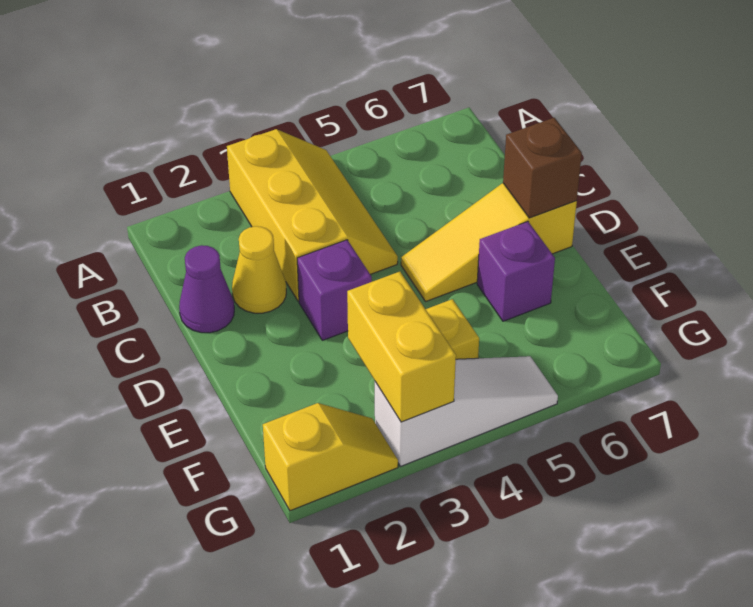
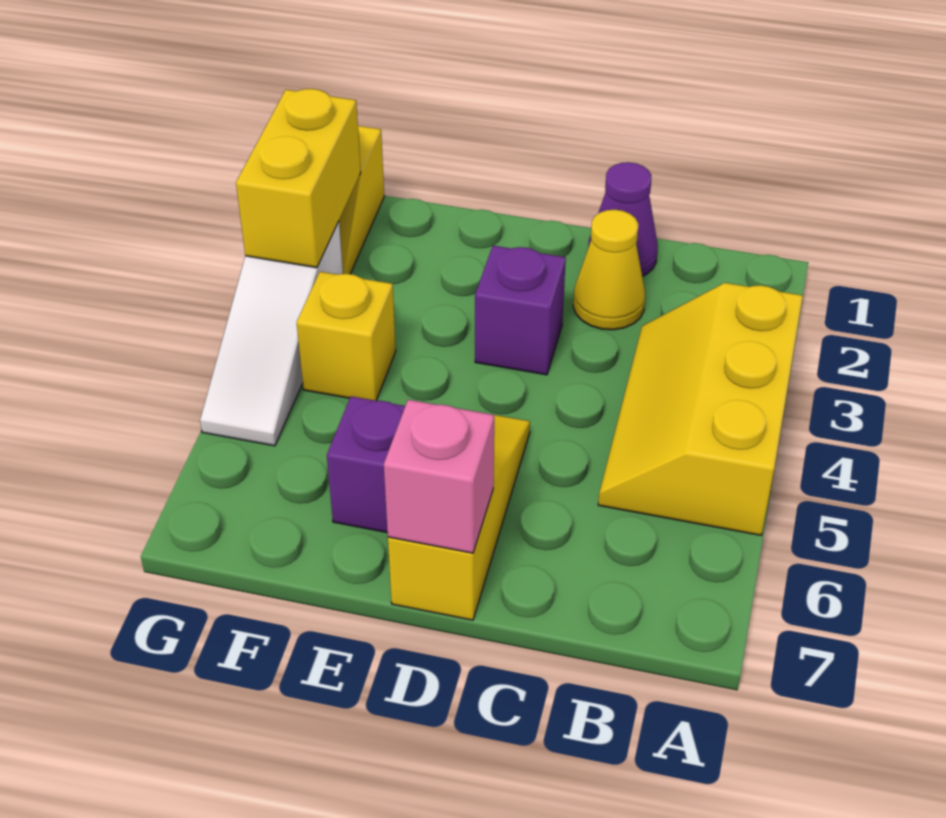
yellow 2x3 slope [227,129,398,301] -> yellow 2x3 slope turned to [598,283,803,535]
brown 1x1 brick [503,118,582,218] -> pink 1x1 brick [384,400,494,553]
yellow 1x2 brick [347,272,456,422] -> yellow 1x2 brick turned to [236,89,361,268]

